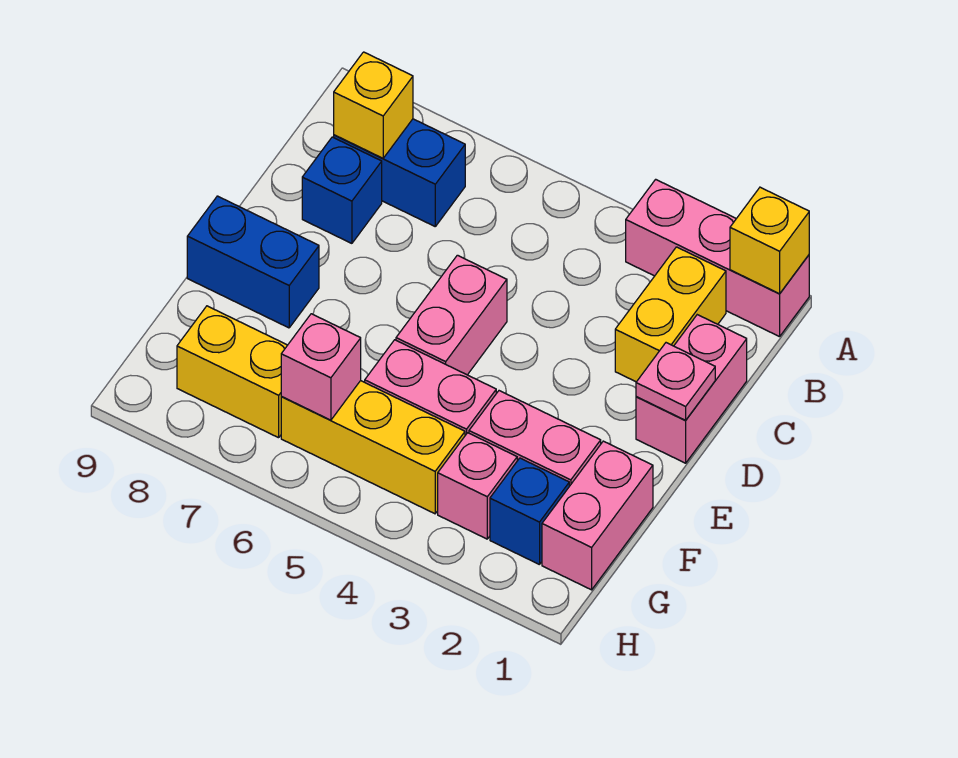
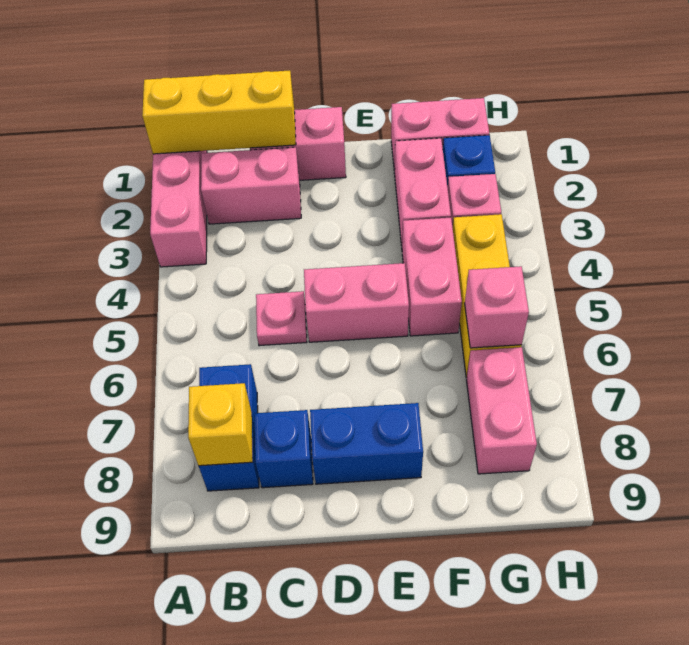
yellow 1x1 brick [730,187,809,294] -> yellow 1x3 brick [142,70,296,154]
yellow 1x2 brick [615,247,726,382] -> pink 1x2 brick [201,147,301,224]
pink 1x1 plate [636,343,715,420] -> pink 1x1 plate moved to [256,291,307,346]
blue 1x2 brick [187,196,319,328] -> blue 1x2 brick turned to [310,403,423,484]
yellow 1x2 brick [177,306,287,438] -> pink 1x2 brick [466,347,537,474]

